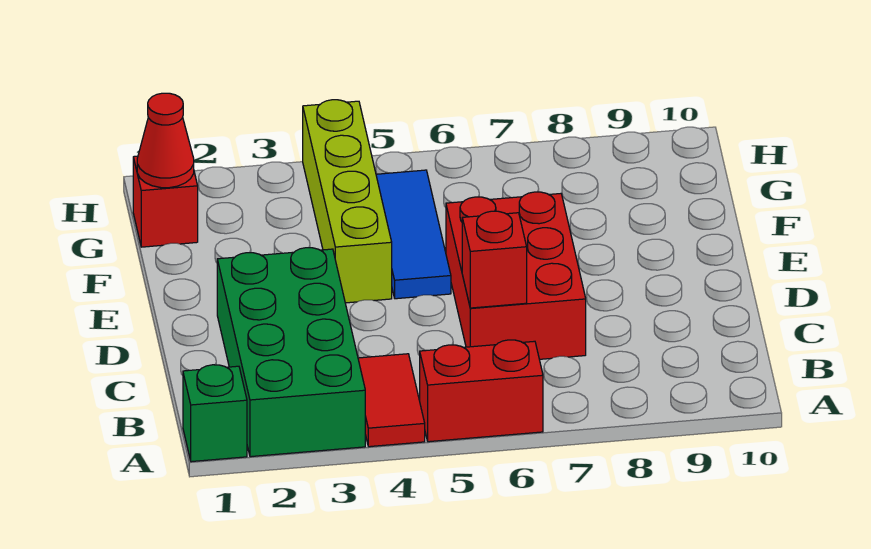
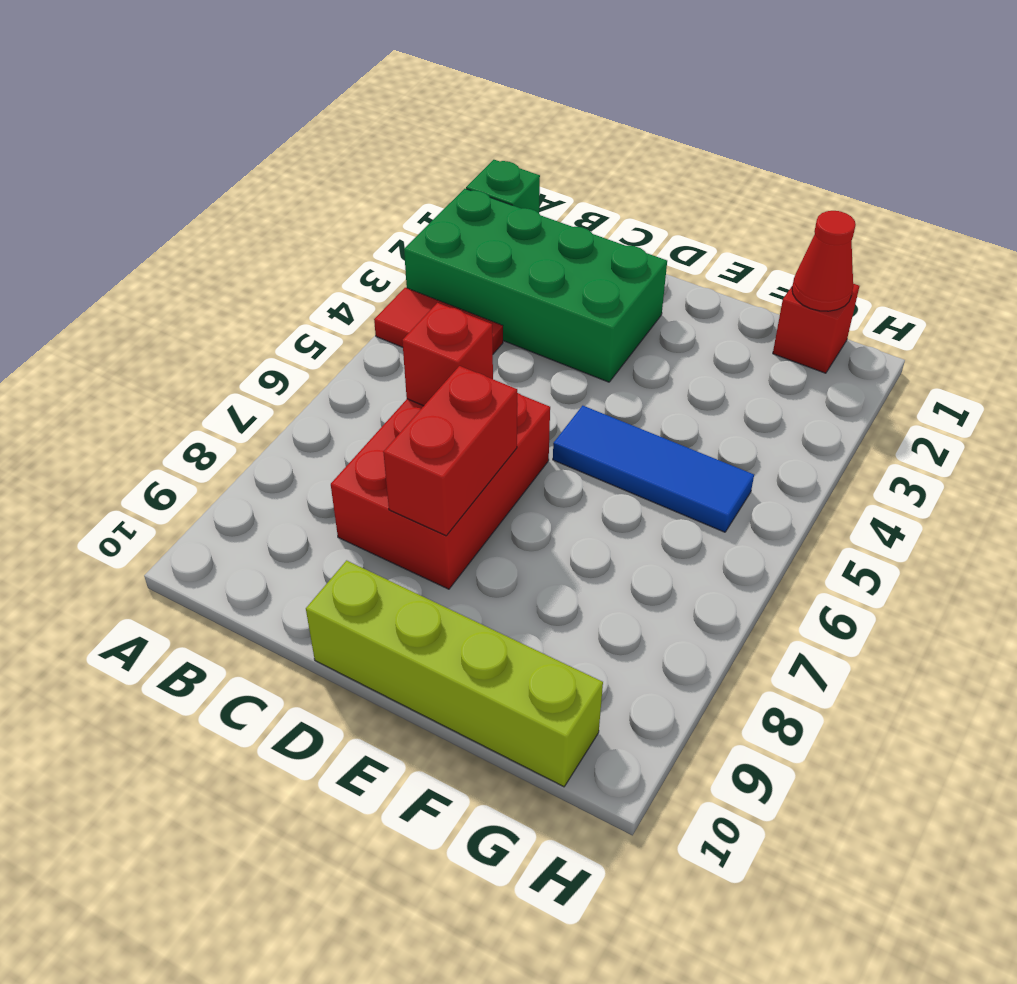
red 1x2 brick [420,340,543,442] -> red 1x2 brick moved to [383,366,517,536]
red 2x3 brick [446,192,586,359] -> red 2x3 brick turned to [331,393,550,589]
lime 1x4 brick [303,100,392,303] -> lime 1x4 brick moved to [306,560,603,787]

